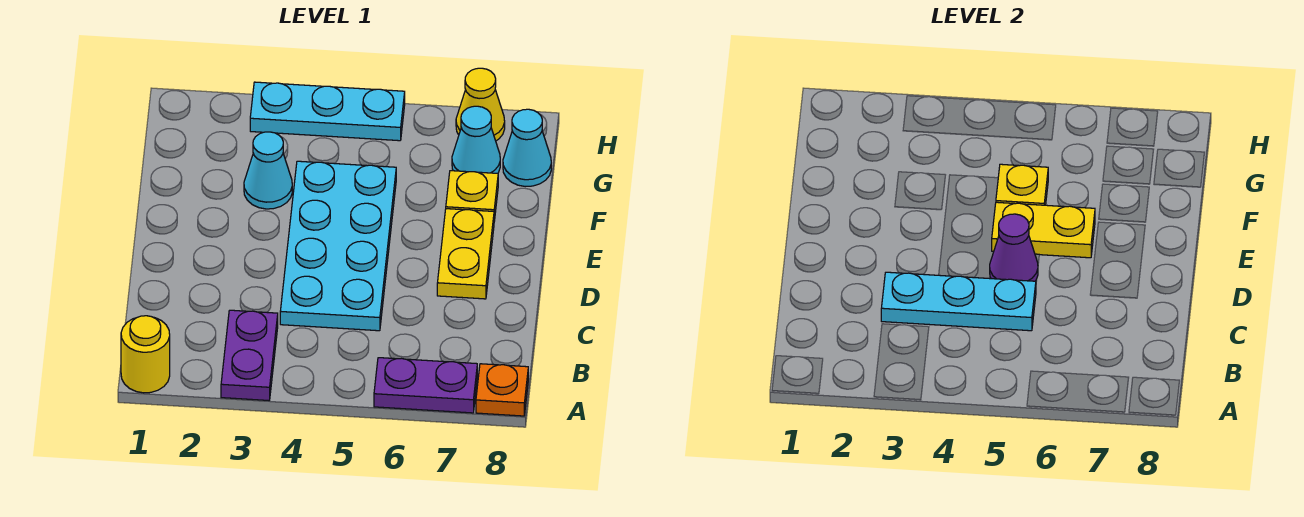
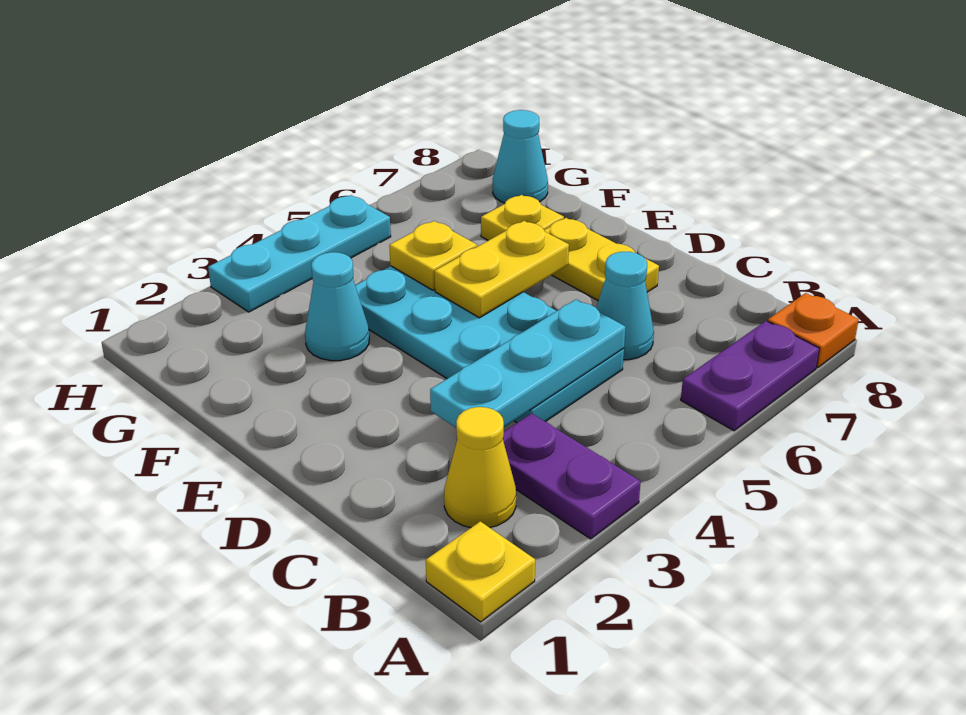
yellow 1x1 round brick [121,316,170,393] -> yellow 1x1 plate [426,521,535,622]
purple 1x1 cone [990,214,1038,281] -> none
cyan 1x1 cone [452,106,500,173] -> cyan 1x1 cone moved to [596,252,654,360]
yellow 1x1 cone [456,68,505,141] -> yellow 1x1 cone moved to [444,407,516,528]

